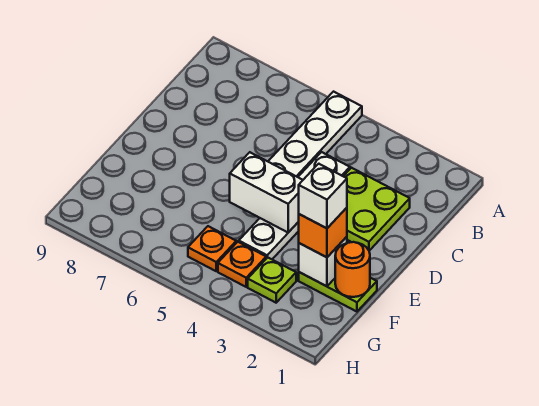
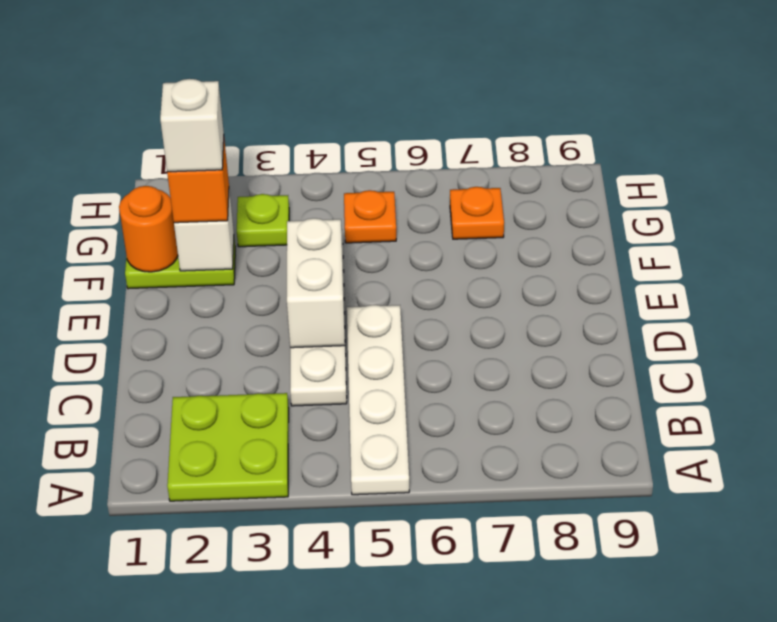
lime 2x2 plate [343,168,410,251] -> lime 2x2 plate moved to [167,393,289,501]
white 1x2 brick [230,152,303,232] -> white 1x2 brick turned to [287,218,345,348]
orange 1x1 plate [218,242,266,287] -> orange 1x1 plate moved to [450,187,504,239]

